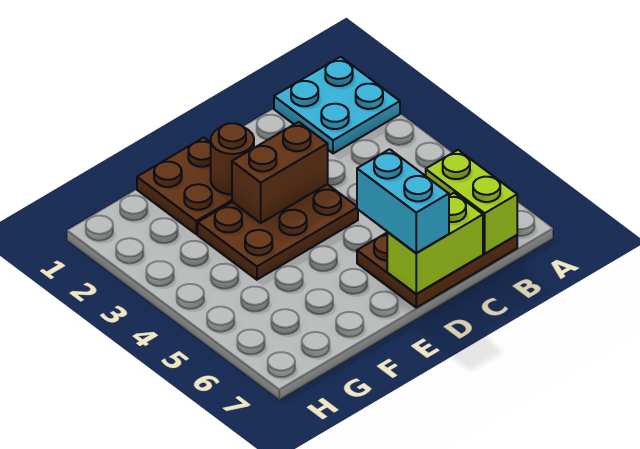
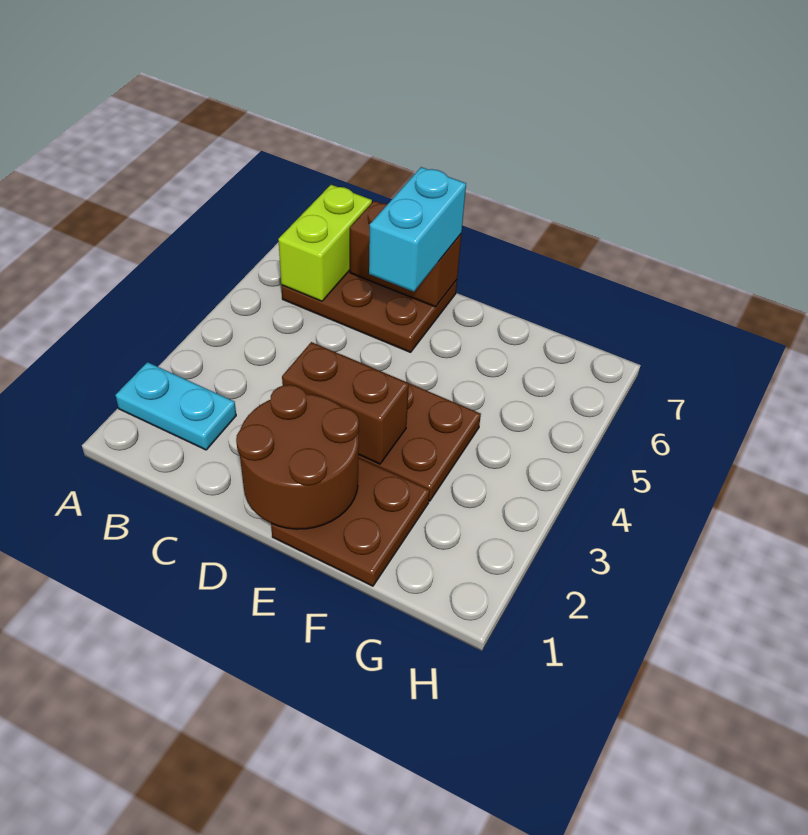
cyan 2x2 plate [274,57,400,153] -> cyan 1x2 plate [115,362,236,450]
lime 1x2 brick [387,193,483,294] -> brown 1x2 brick [350,201,461,307]
brown 1x1 round brick [211,123,254,194] -> brown 2x2 round brick [236,385,359,529]

